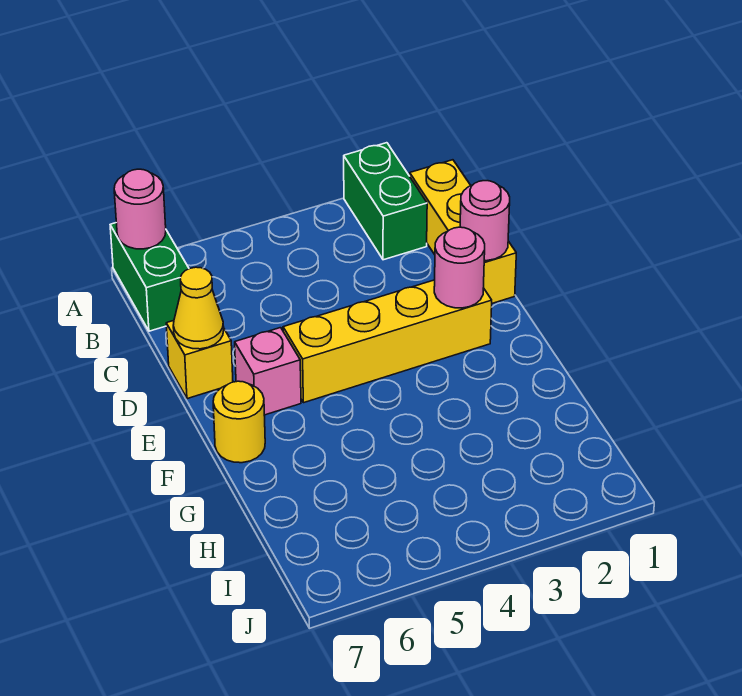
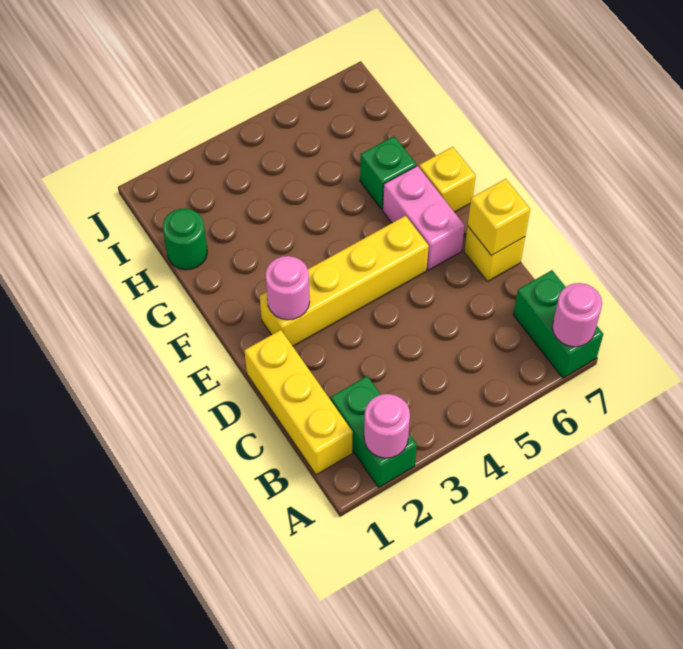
pink 1x1 round brick [460,181,510,261] -> pink 1x1 round brick moved to [364,394,410,458]
yellow 1x1 cone [173,267,224,349] -> yellow 1x1 brick [468,179,530,256]
pink 1x1 brick [235,328,301,415] -> pink 1x2 brick [383,166,465,270]
yellow 1x1 round brick [213,381,265,463] -> yellow 1x1 brick [419,147,476,212]
none -> green 1x1 brick [360,136,416,209]
none -> green 1x1 round brick [163,208,207,270]

